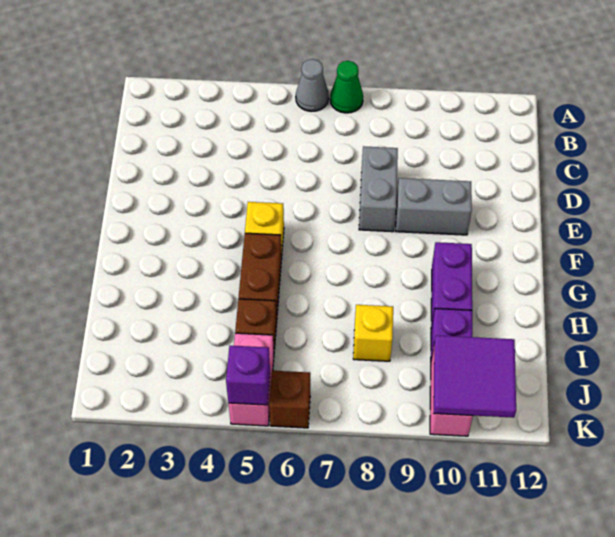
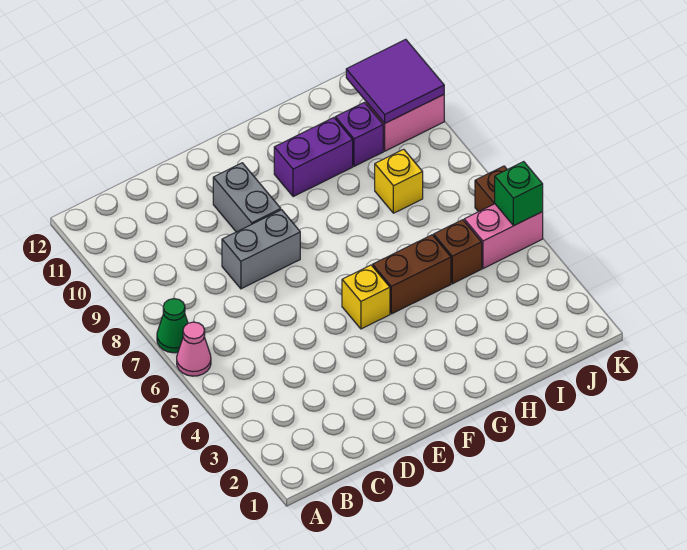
grey 1x1 cone [296,59,329,112] -> pink 1x1 cone [177,322,211,376]
purple 1x1 brick [226,346,270,405] -> green 1x1 brick [495,162,543,226]

